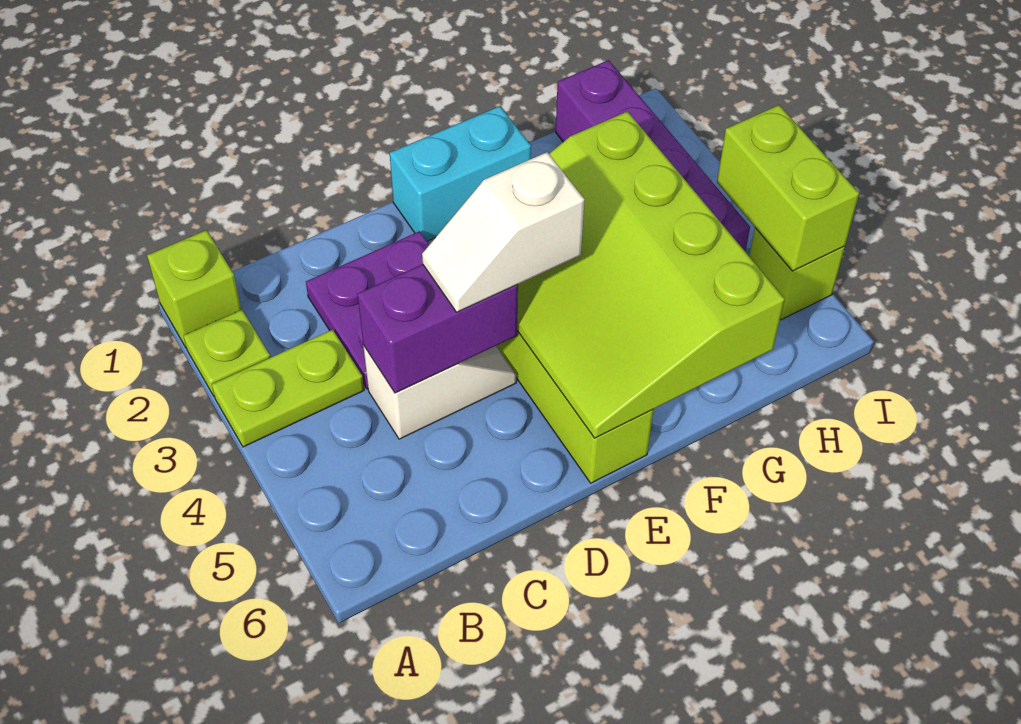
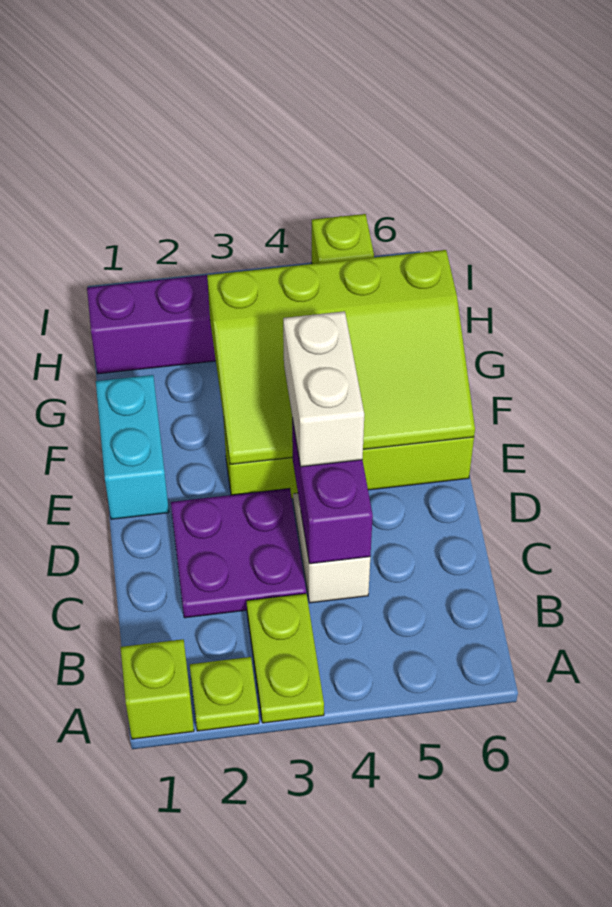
white 1x2 slope [422,152,584,312] -> white 1x2 brick [283,311,364,467]
lime 1x2 brick [717,105,859,271] -> none

